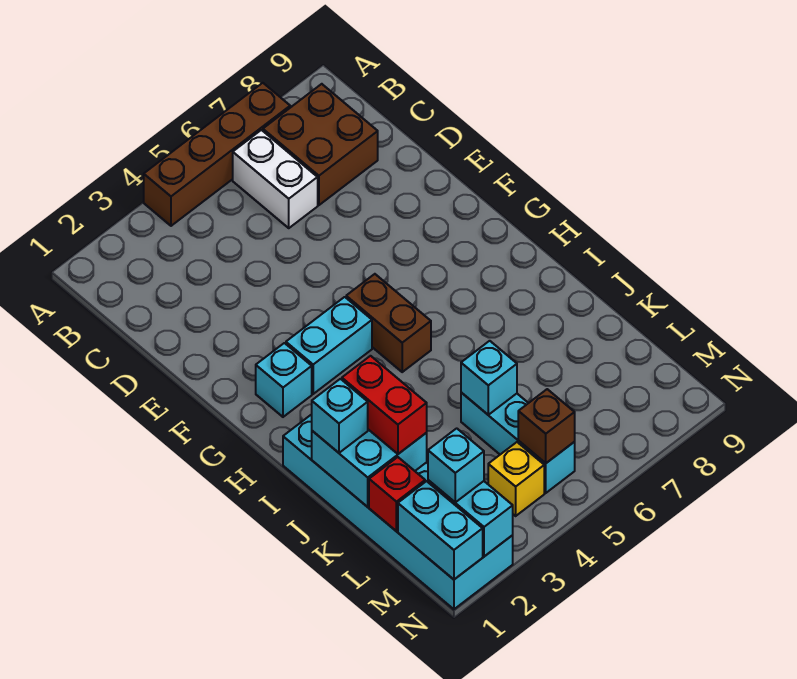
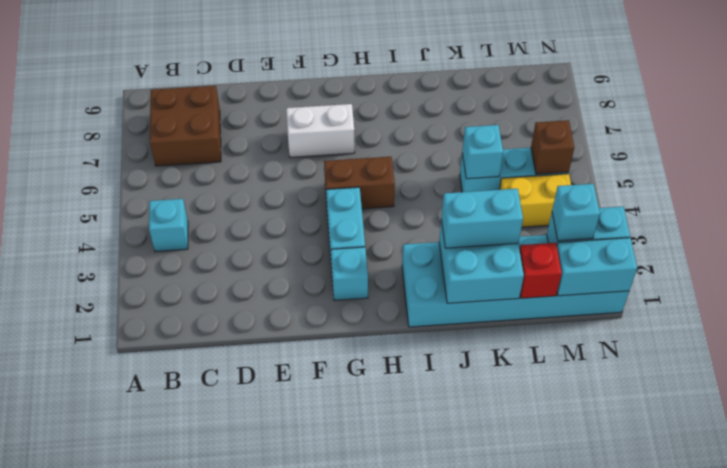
brown 1x4 brick [144,83,290,226] -> none
white 1x2 brick [233,130,318,228] -> white 1x2 brick moved to [286,104,355,157]
cyan 1x1 brick [312,379,368,453] -> cyan 1x1 brick moved to [149,199,188,252]
red 1x2 brick [342,356,427,454] -> cyan 1x2 brick [441,189,523,248]
yellow 1x1 brick [488,442,544,516] -> yellow 1x2 brick [499,174,571,227]

